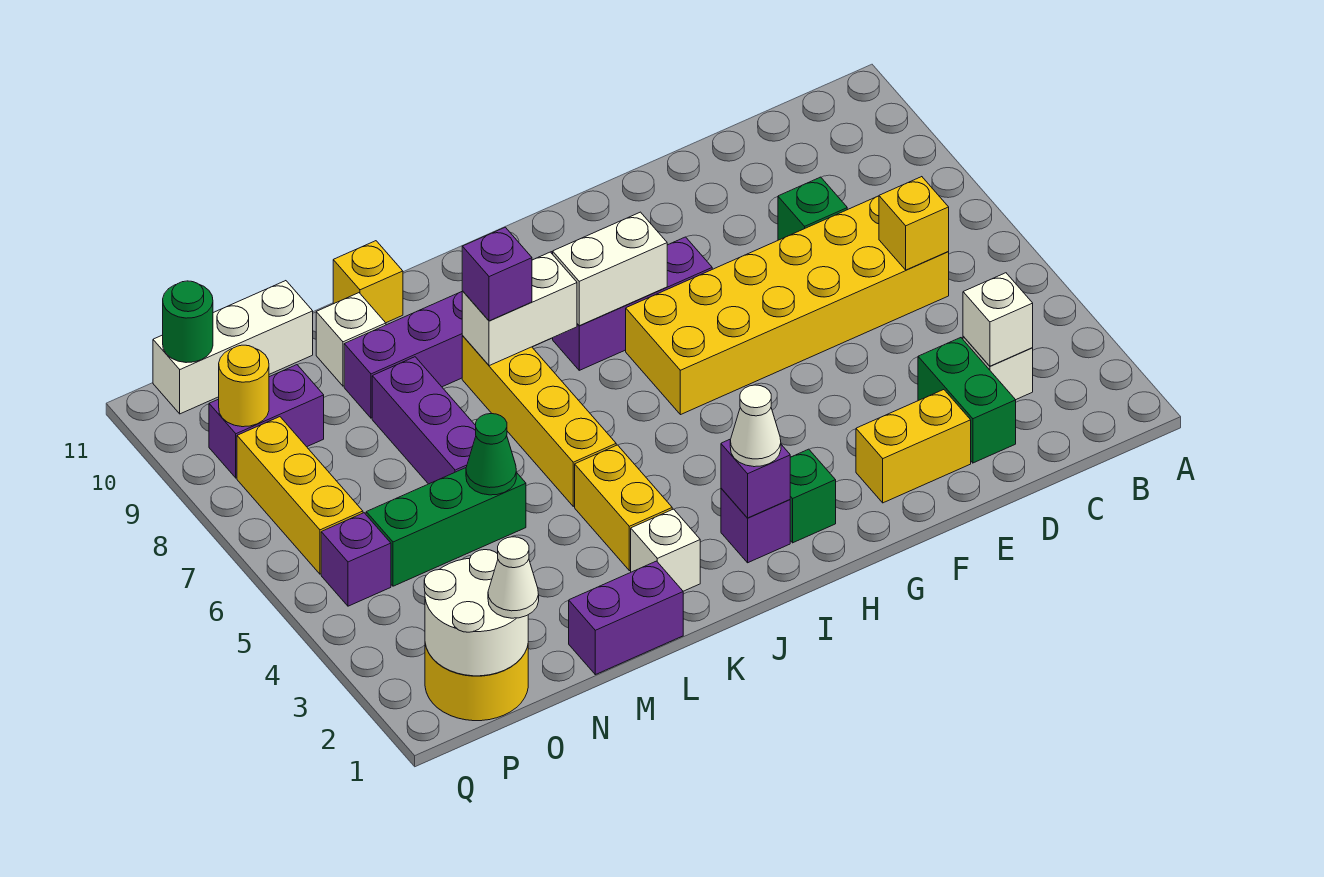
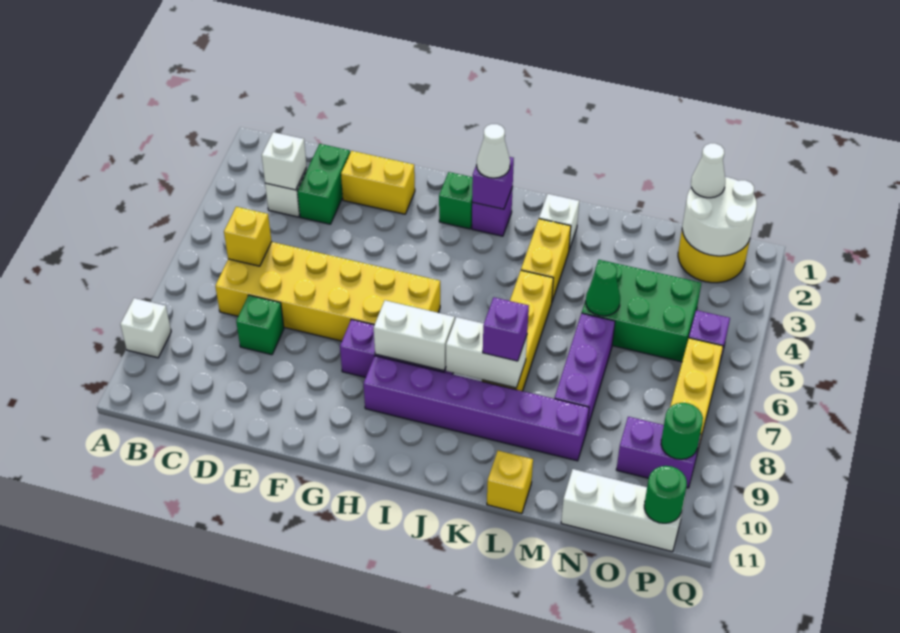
purple 1x2 brick [569,561,683,675] -> none
green 1x3 brick [366,468,526,586] -> green 2x3 brick [582,260,701,362]
white 1x1 brick [316,293,386,386] -> white 1x1 brick moved to [120,298,171,358]
yellow 1x1 round brick [219,345,269,427] -> green 1x1 round brick [661,403,703,459]

